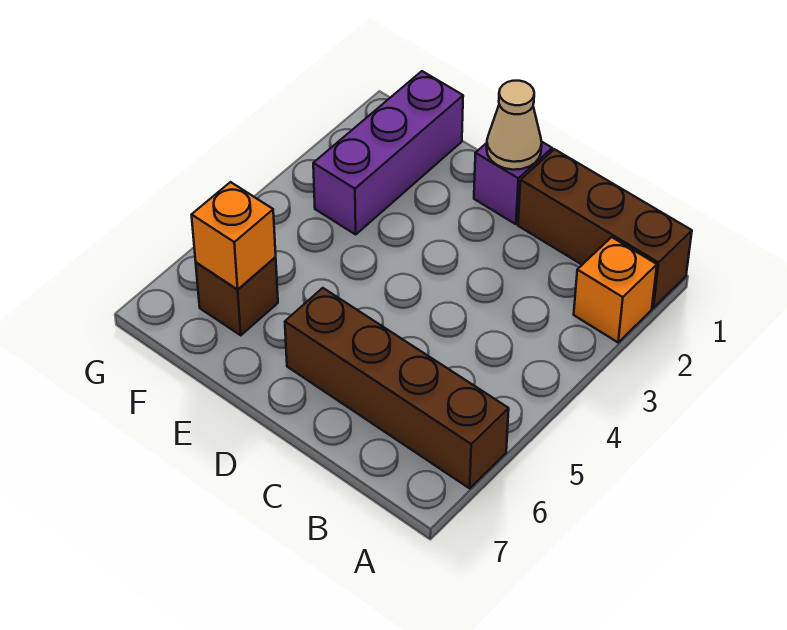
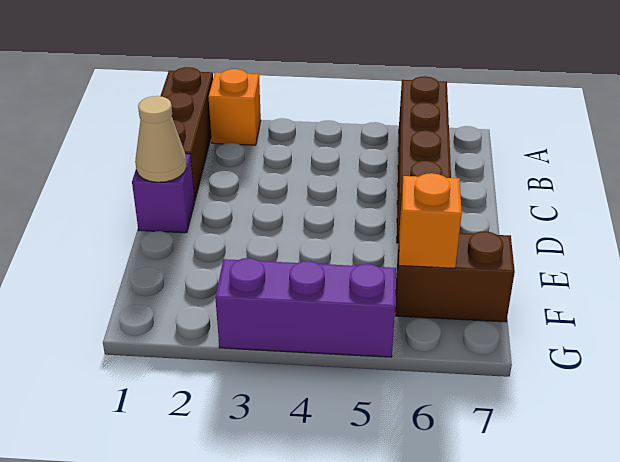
purple 1x3 brick [313,71,463,234] -> purple 1x3 brick moved to [215,258,396,357]
brown 1x1 brick [196,257,278,335] -> brown 1x2 brick [395,231,515,322]

